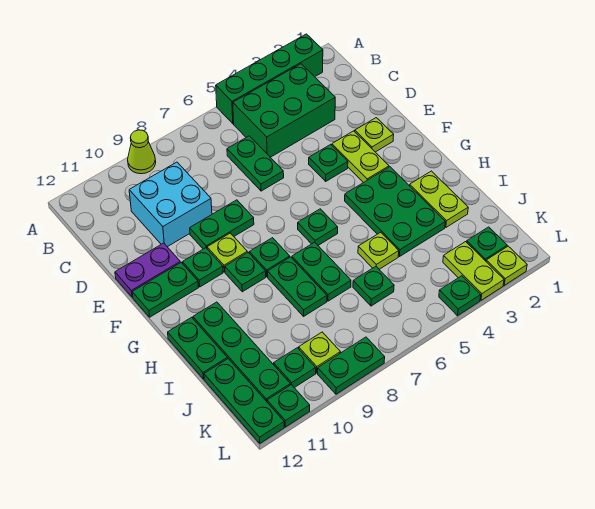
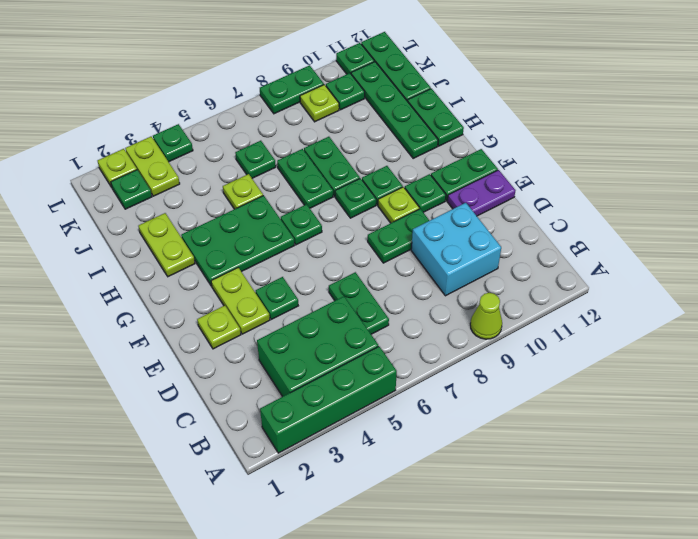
green 2x3 plate [345,167,445,256] -> green 2x3 plate turned to [181,196,295,286]

